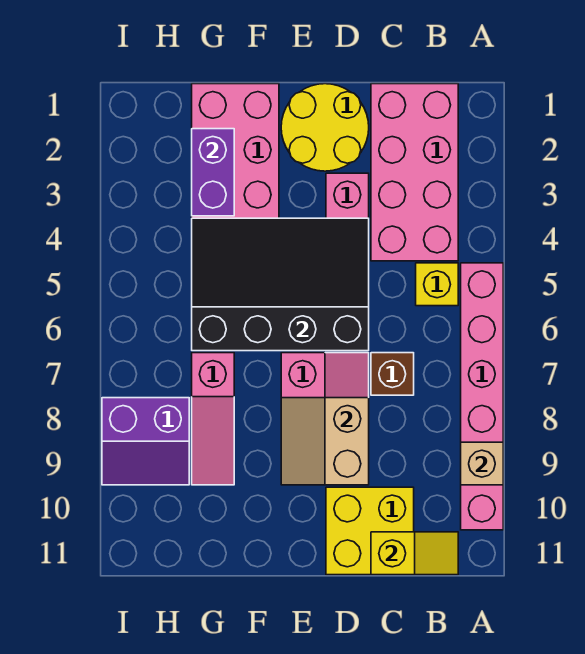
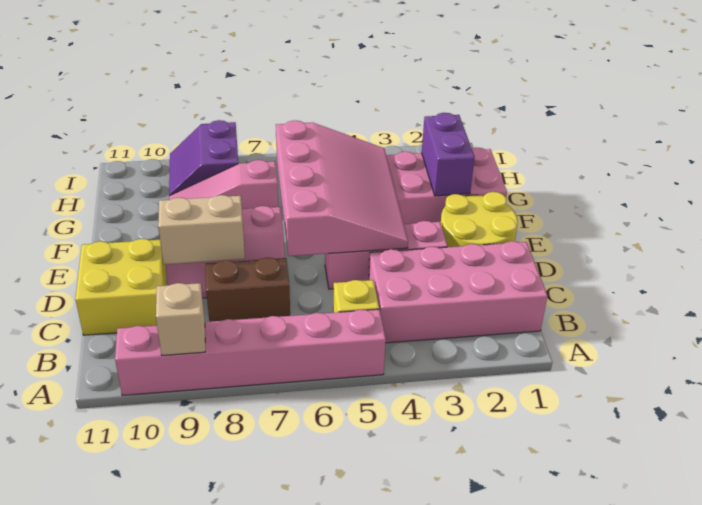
yellow 1x2 slope [371,532,458,575] -> none
brown 1x1 brick [371,353,414,395] -> brown 1x2 brick [206,258,290,322]
black 3x4 slope [192,218,369,351] -> pink 3x4 slope [276,120,408,256]
purple 1x2 brick [192,129,234,216] -> purple 1x2 brick turned to [422,113,475,196]

